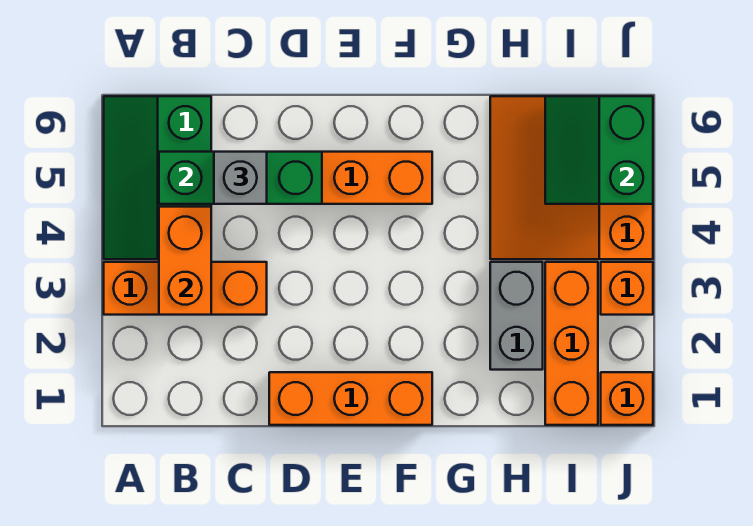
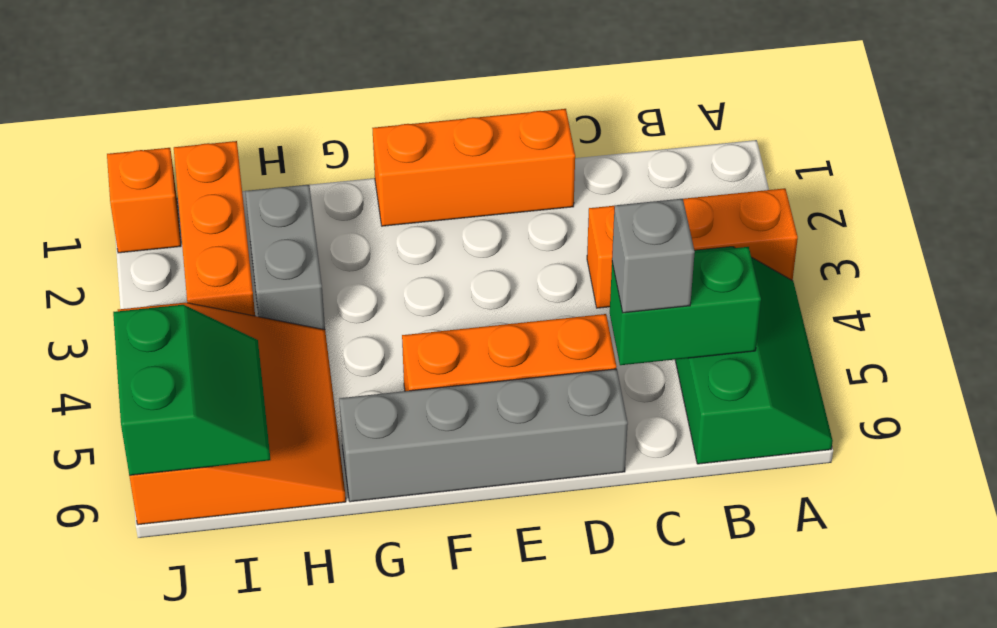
orange 1x2 brick [159,207,211,315] -> none
green 1x3 brick [159,152,322,204] -> green 1x2 brick [610,247,761,365]
none -> grey 1x4 brick [339,369,628,502]
orange 1x1 brick [601,262,653,315] -> none

